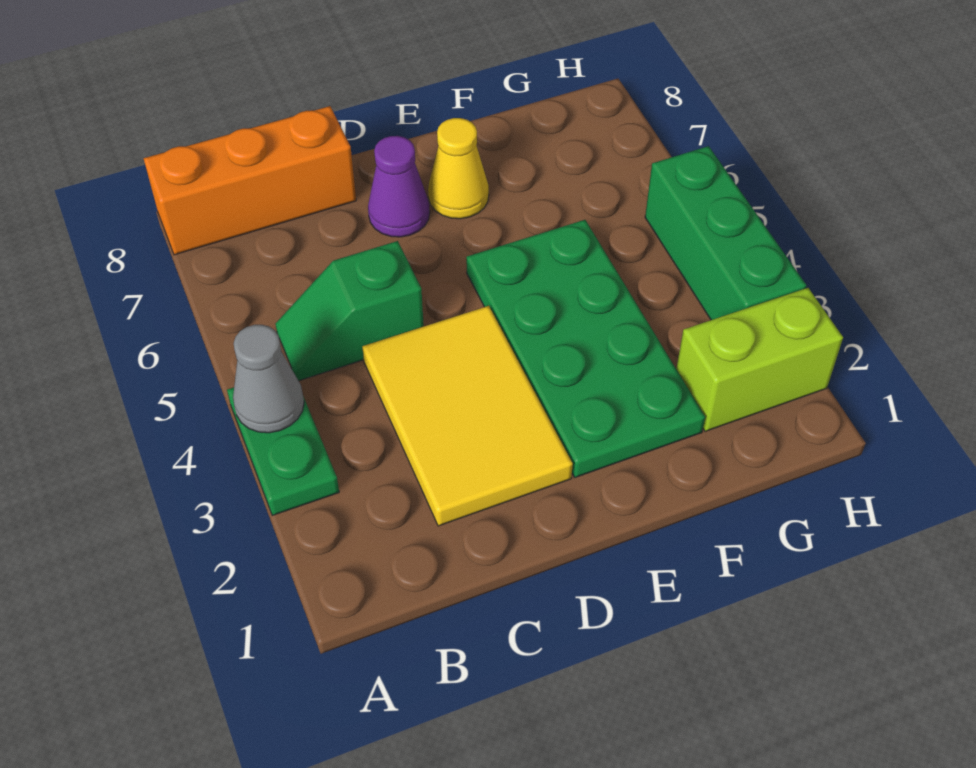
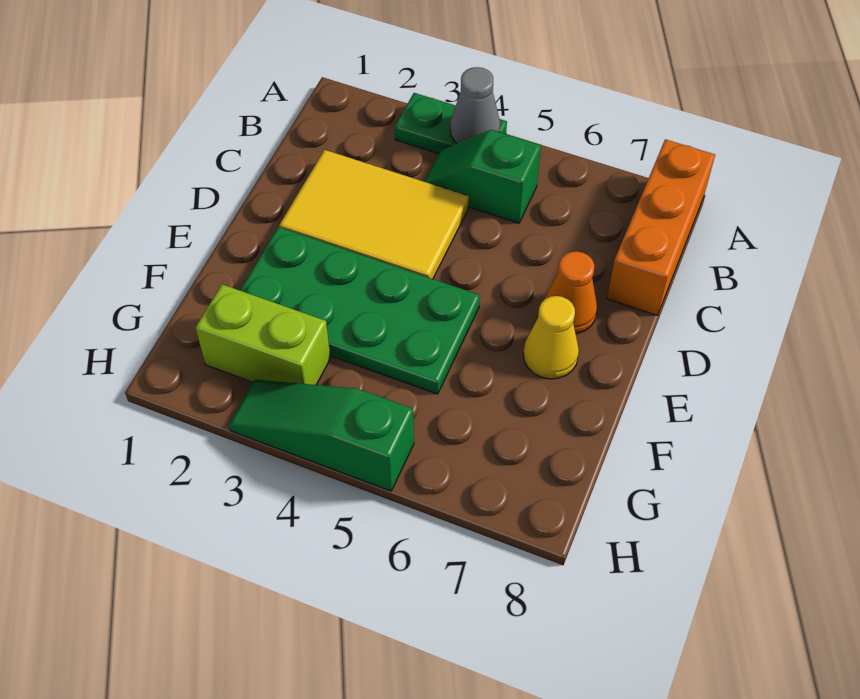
green 1x2 slope [275,241,424,381] -> green 1x2 slope turned to [424,130,541,223]
purple 1x1 cone [368,136,430,237] -> orange 1x1 cone [545,251,597,334]
lime 1x2 brick [676,288,843,431] -> lime 1x2 brick turned to [195,284,331,385]
green 1x3 brick [645,146,806,320] -> green 1x3 slope [229,380,414,491]

